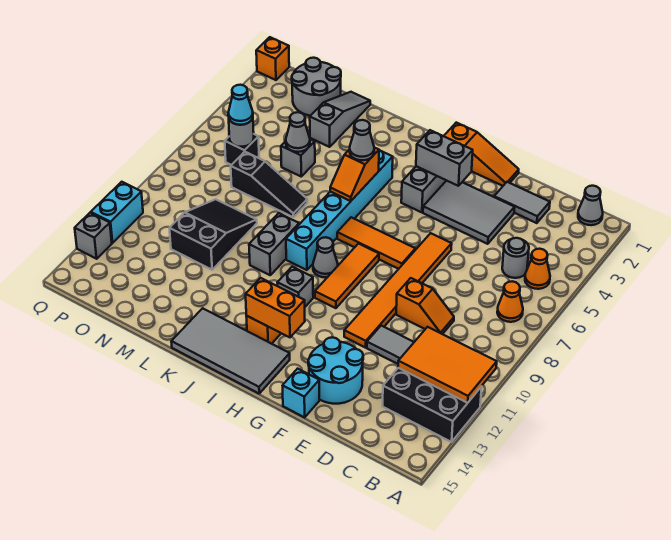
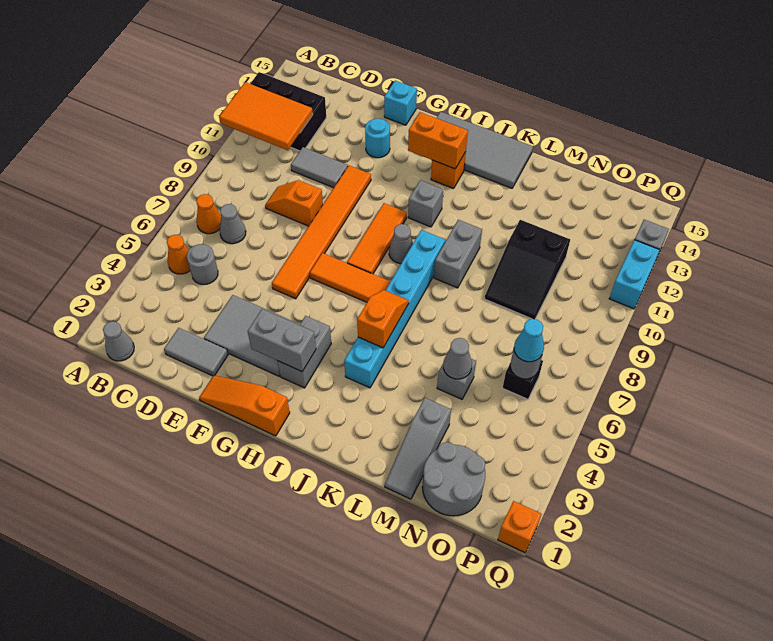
cyan 2x2 round brick [308,337,363,404] -> cyan 1x1 round brick [365,118,390,158]
grey 1x1 cone [350,120,374,160] -> grey 1x1 cone moved to [220,204,246,244]
black 1x3 slope [231,152,307,217] -> none

